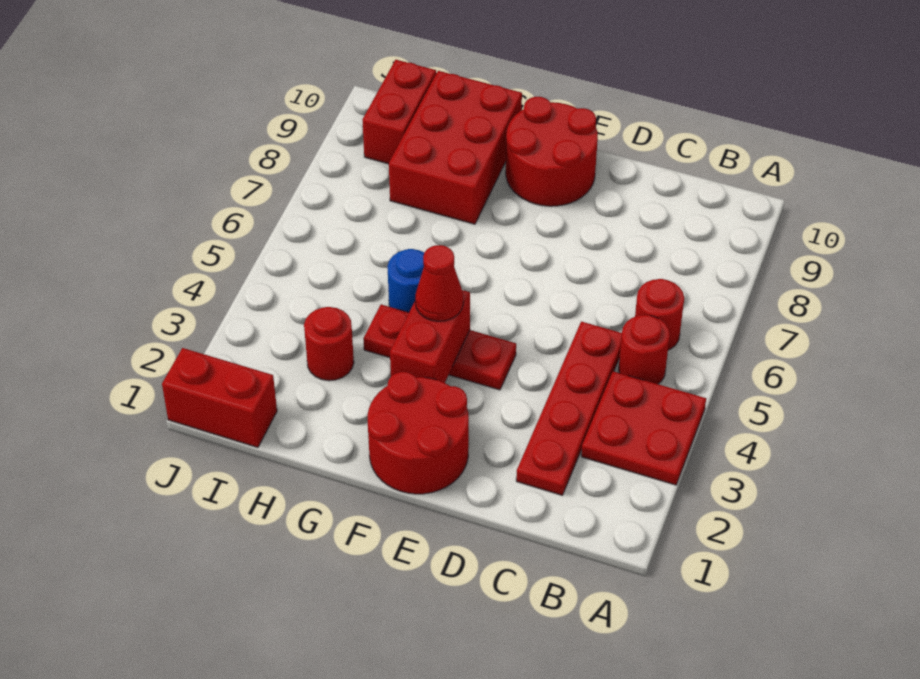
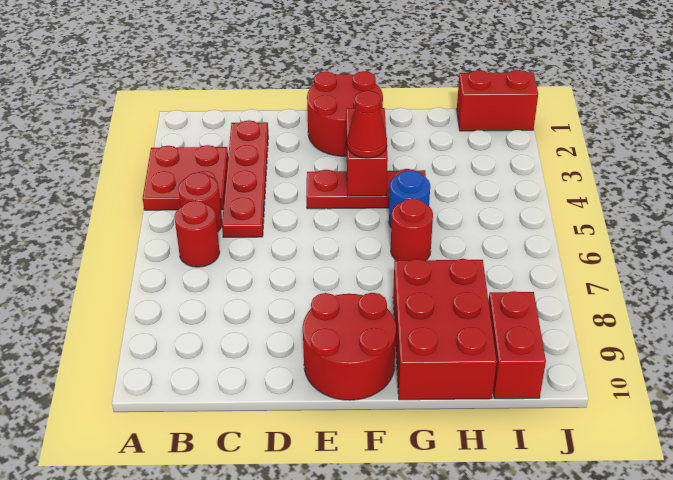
red 1x1 round brick [304,307,354,381] -> red 1x1 round brick moved to [391,198,433,261]

